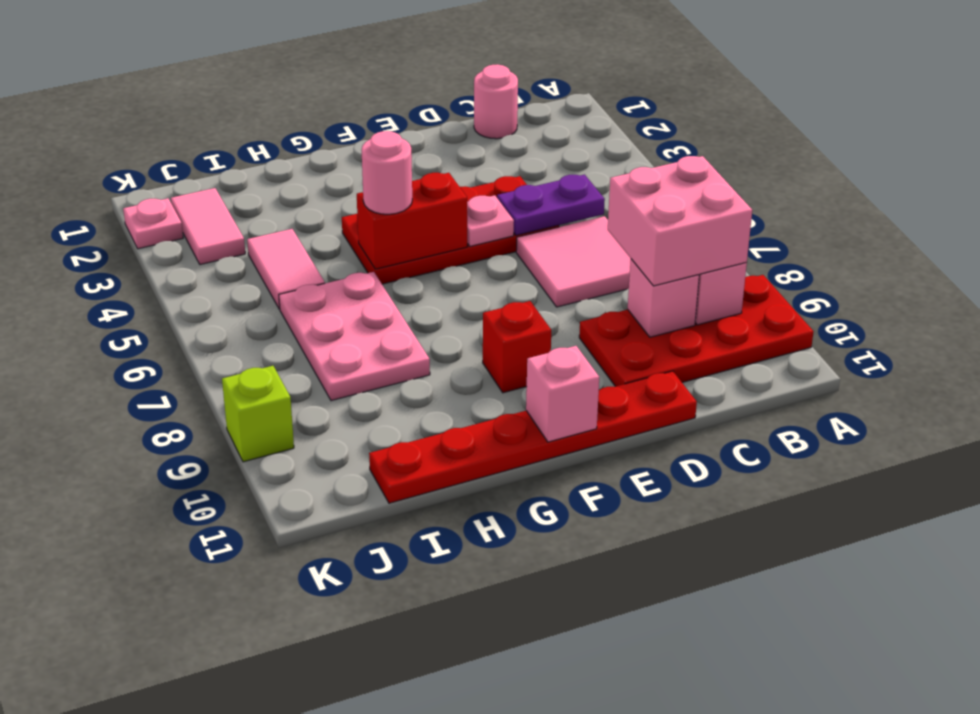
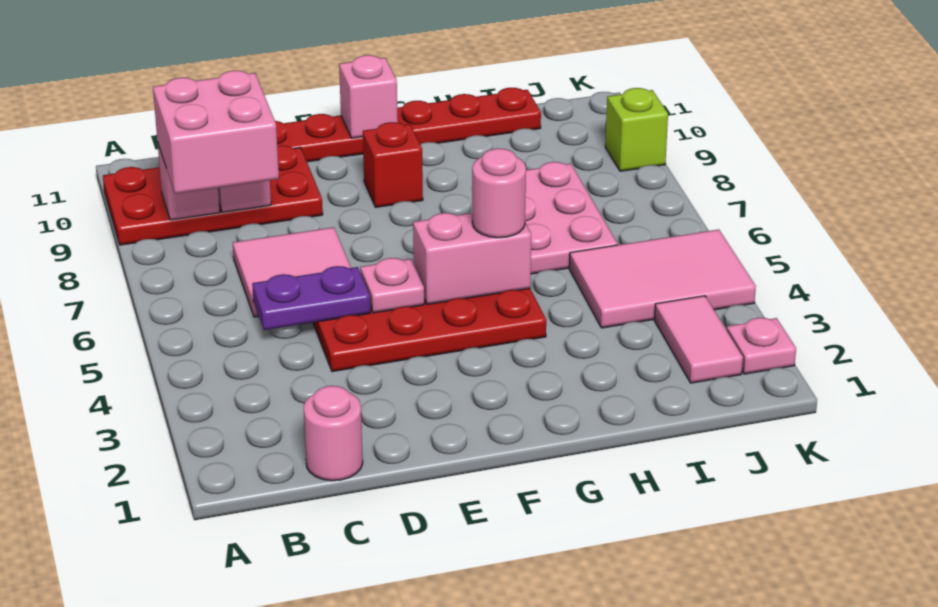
red 1x2 brick [357,173,467,269] -> pink 1x2 brick [413,213,531,305]
pink 1x2 tile [247,229,325,309] -> pink 2x3 tile [569,230,756,328]

